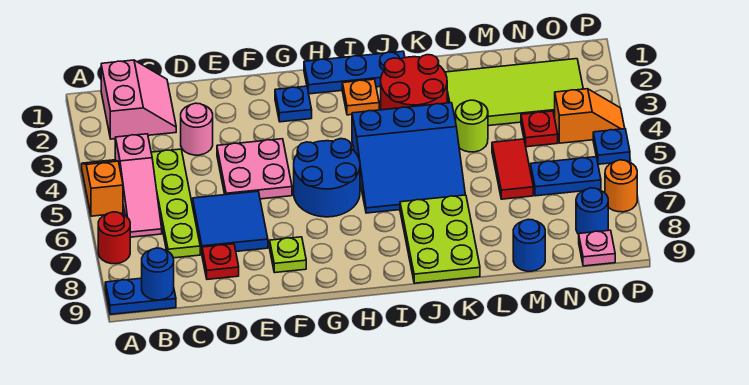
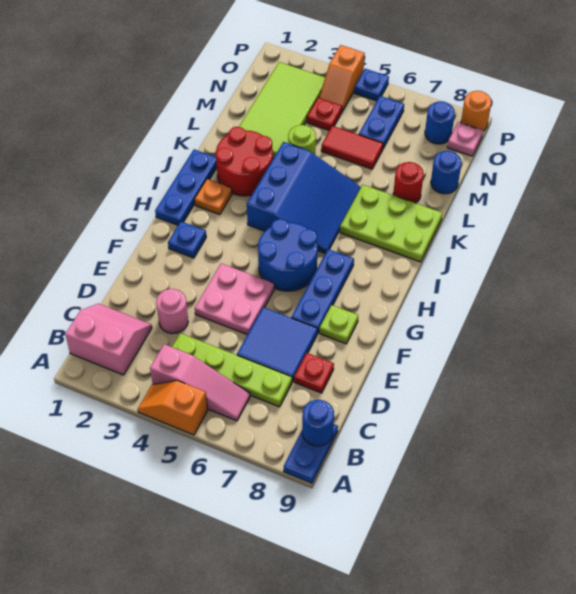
red 1x1 round brick [98,212,130,264] -> red 1x1 round brick moved to [393,162,424,203]
none -> blue 1x3 plate [291,249,354,332]
orange 1x2 slope [555,89,625,143] -> orange 1x2 slope turned to [319,45,365,111]
orange 1x1 round brick [605,160,637,212] -> orange 1x1 round brick moved to [461,91,491,131]

